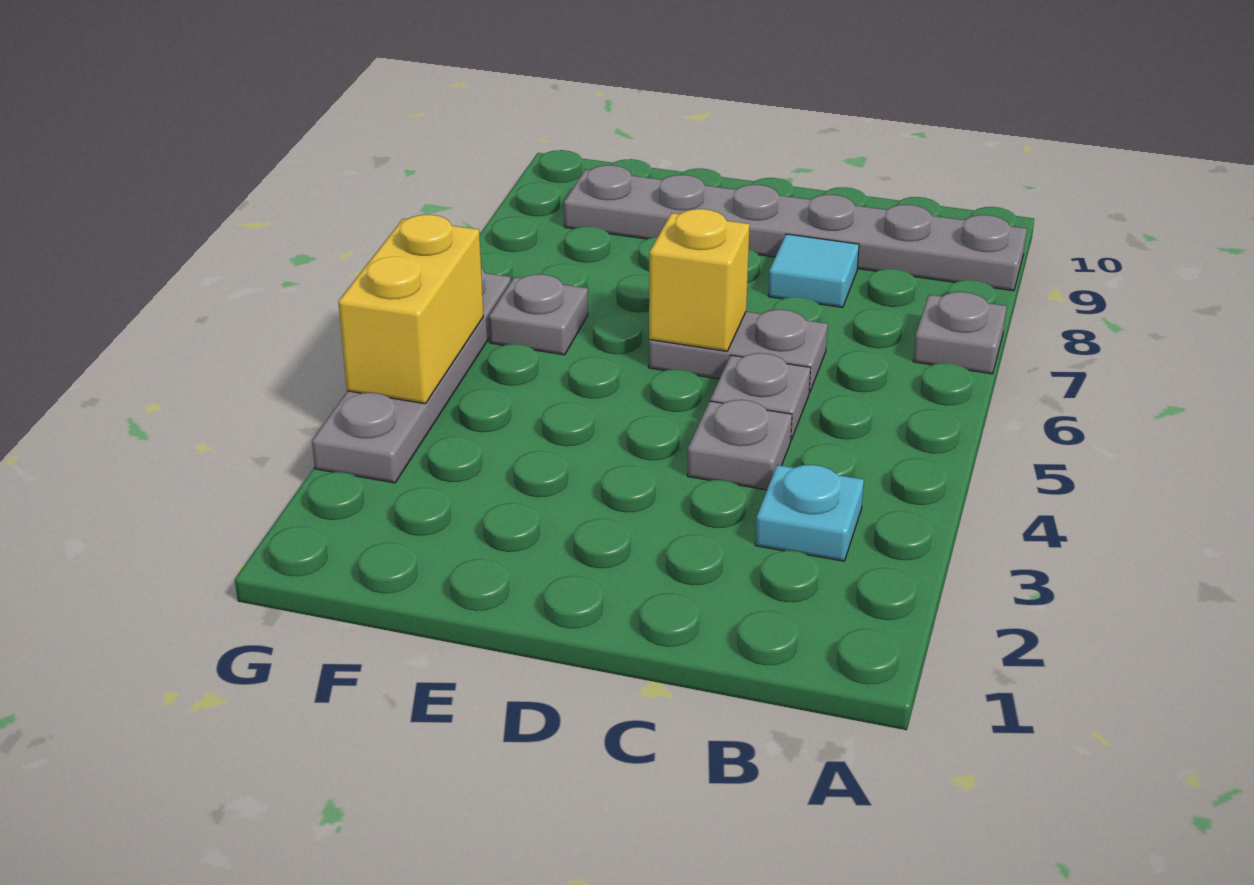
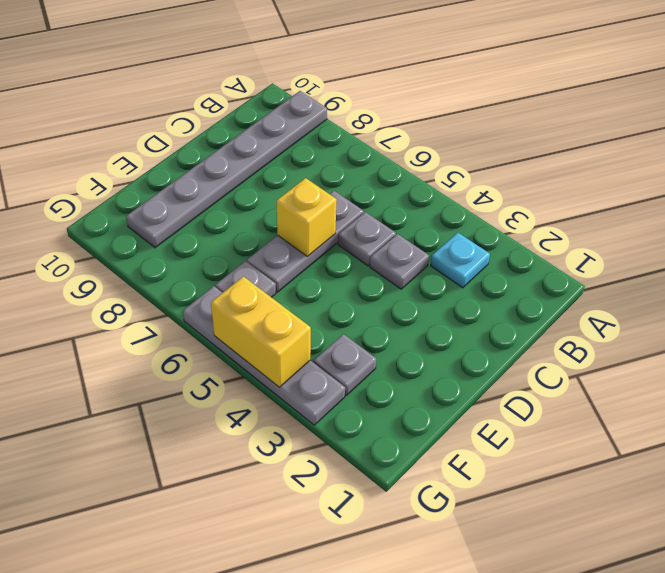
grey 1x1 plate [913,292,1007,374] -> grey 1x1 plate moved to [314,334,376,395]
grey 1x2 plate [649,310,828,393] -> grey 1x3 plate [247,191,364,292]
cyan 1x1 tile [768,234,859,308] -> none

